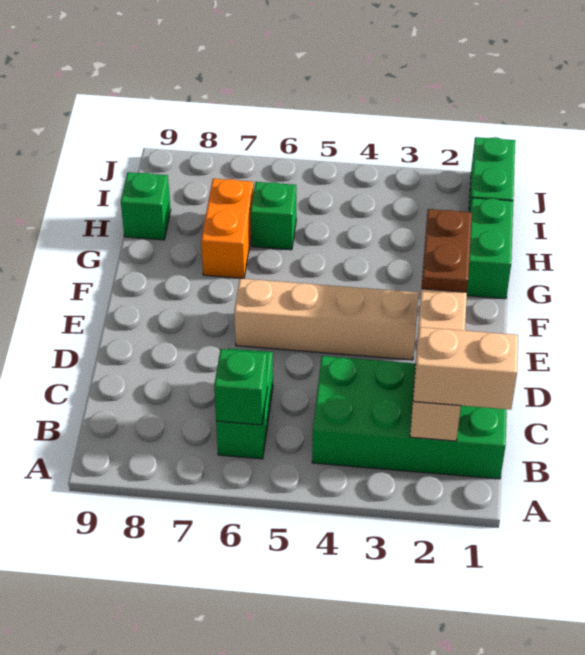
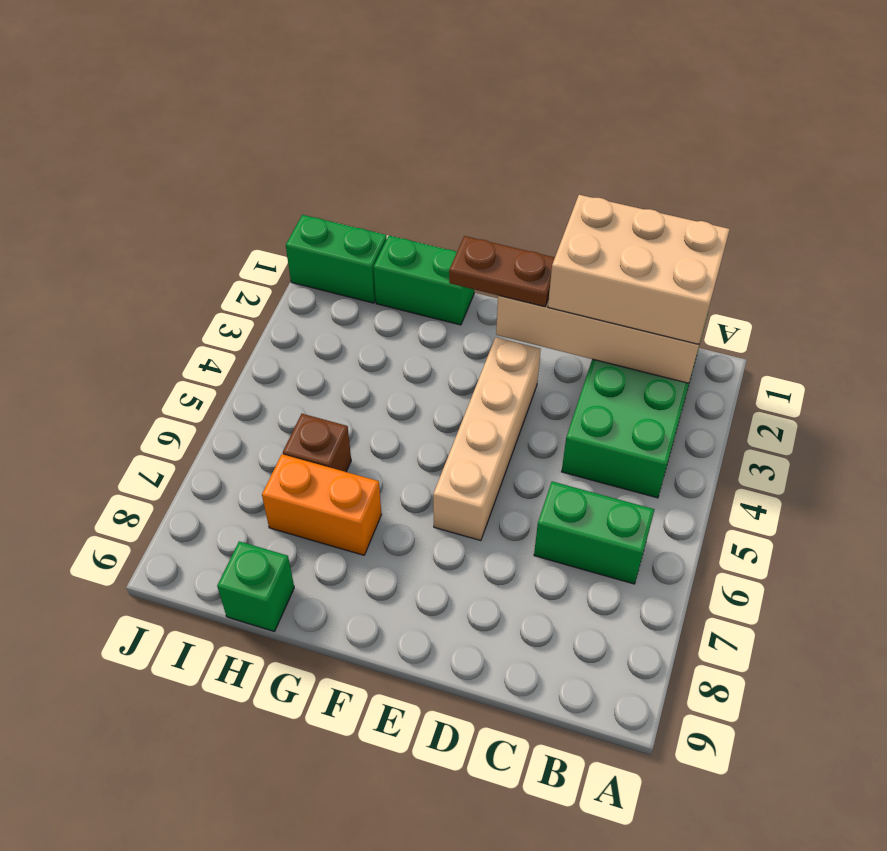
tan 1x2 brick [413,327,518,410] -> tan 2x3 brick [548,195,730,344]
green 1x1 brick [214,349,267,425] -> none
green 1x1 brick [251,182,296,250] -> brown 1x1 brick [283,414,351,472]

